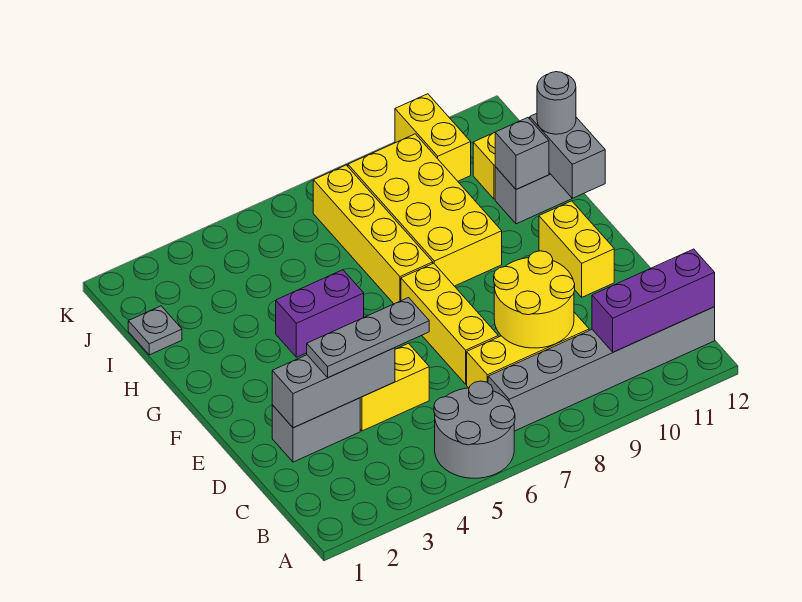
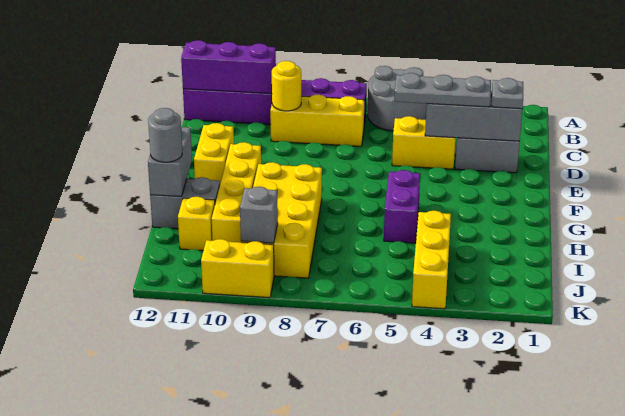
grey 1x6 brick [488,307,715,431] -> purple 1x6 brick [183,78,367,126]
yellow 2x2 round brick [494,251,575,348] -> yellow 1x1 round brick [272,61,301,111]
yellow 1x3 brick [401,263,498,384] -> yellow 1x3 brick moved to [412,211,451,309]
purple 1x2 brick [276,270,364,357] -> purple 1x2 brick turned to [384,170,420,243]
yellow 1x4 brick [313,165,433,304] -> yellow 1x4 brick moved to [212,142,261,242]
grey 1x1 brick [495,118,549,190] -> grey 1x1 brick moved to [240,187,278,243]
grey 1x1 plate [128,306,182,355] -> grey 1x1 plate moved to [491,78,523,109]
yellow 1x2 brick [395,94,471,181] -> yellow 1x2 brick turned to [201,239,274,298]

